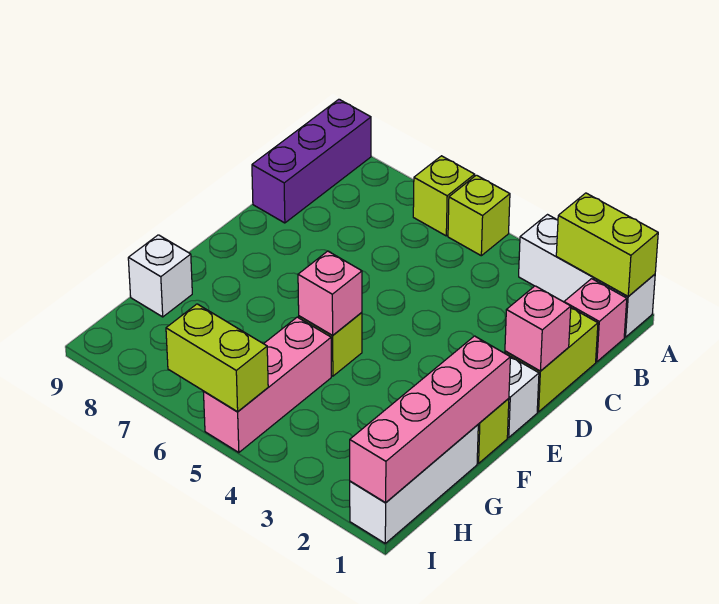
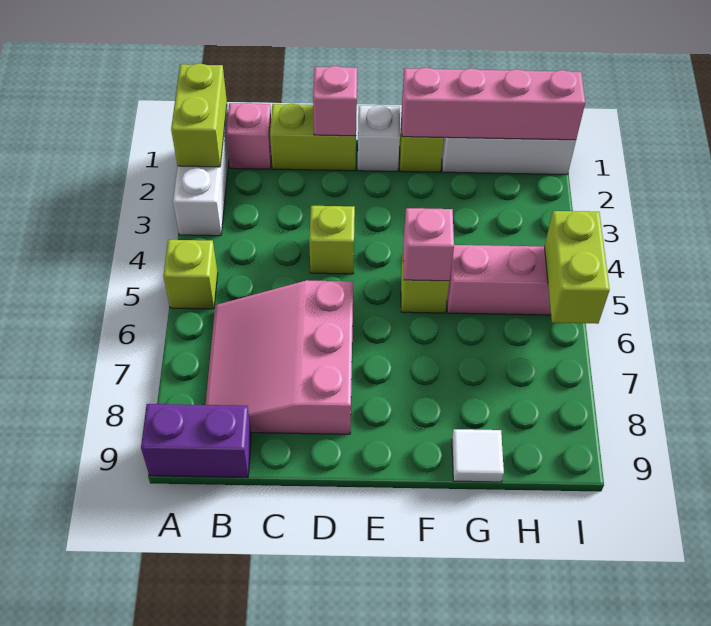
lime 1x1 brick [413,156,475,236] -> lime 1x1 brick moved to [309,206,355,274]
purple 1x3 brick [252,99,371,223] -> purple 1x2 brick [141,404,251,477]
none -> pink 3x3 slope [206,280,353,434]
white 1x1 brick [128,235,192,317] -> white 1x1 tile [452,429,504,482]

